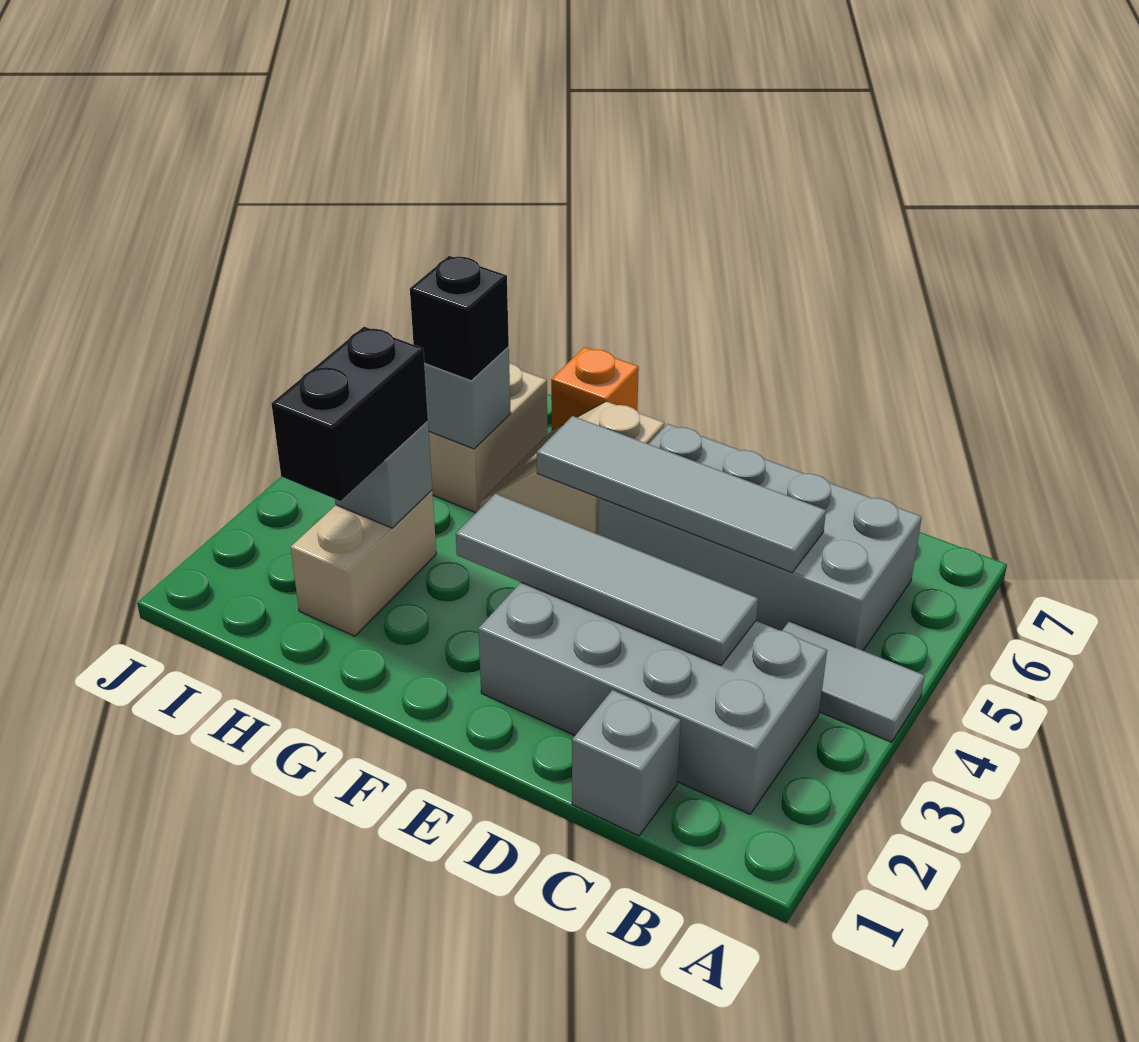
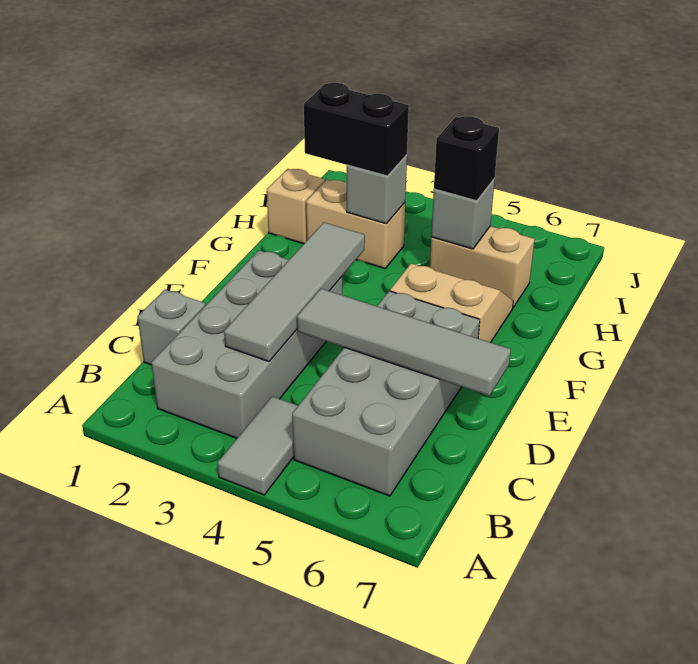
grey 1x4 tile [537,416,826,573] -> grey 1x4 tile turned to [297,289,511,396]
orange 1x1 brick [551,347,639,431] -> none
none -> tan 1x1 brick [267,169,325,244]

